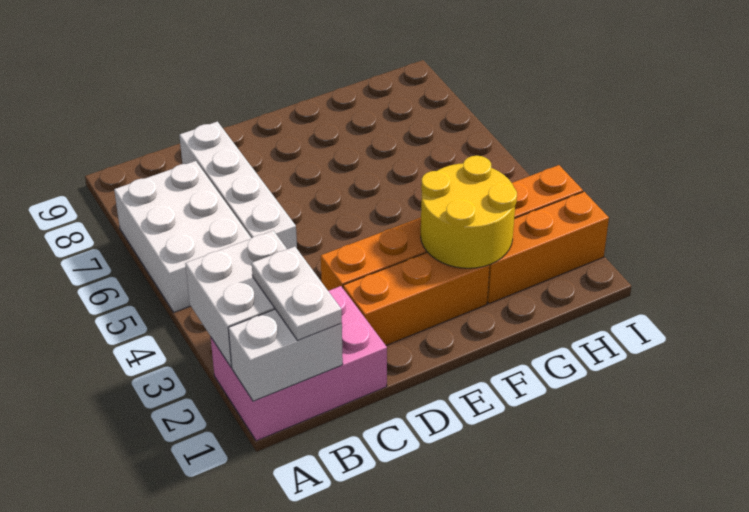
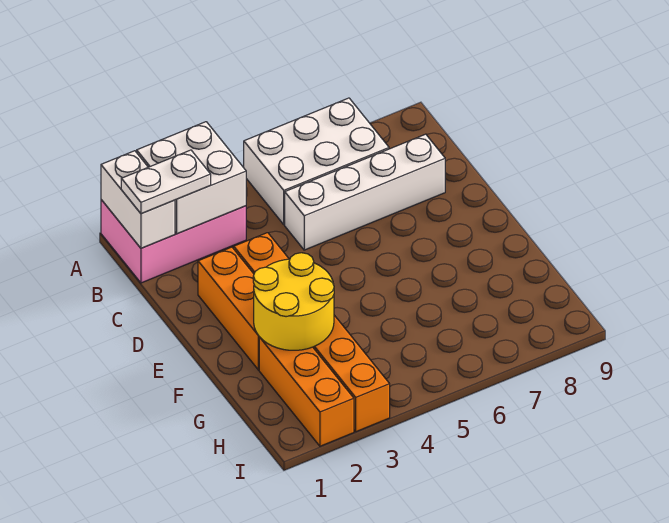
pink 2x3 brick [211,286,387,441] -> pink 2x3 brick turned to [101,200,246,283]

